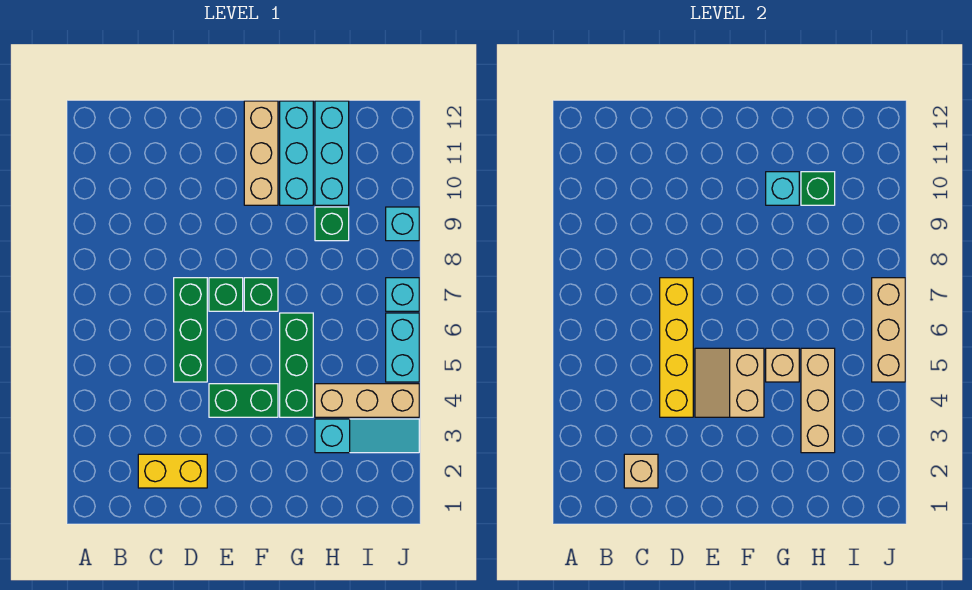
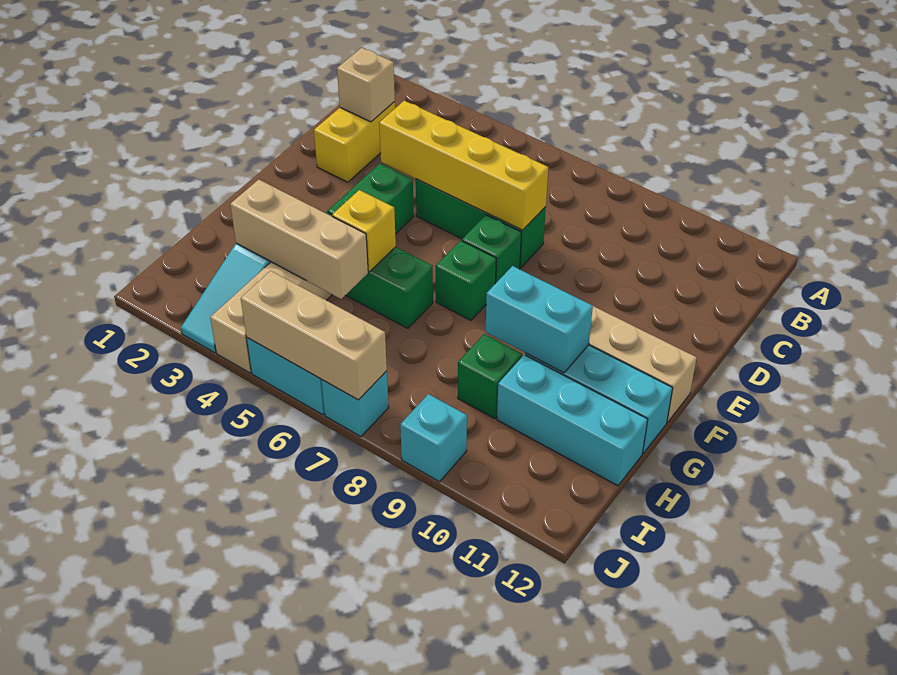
tan 2x2 slope [695,348,764,417] -> none
tan 1x1 brick [766,348,799,382] -> yellow 1x1 brick [332,190,396,272]
cyan 1x1 brick [766,172,799,205] -> cyan 1x2 brick [486,266,593,373]
green 1x1 brick [801,172,835,205] -> none

